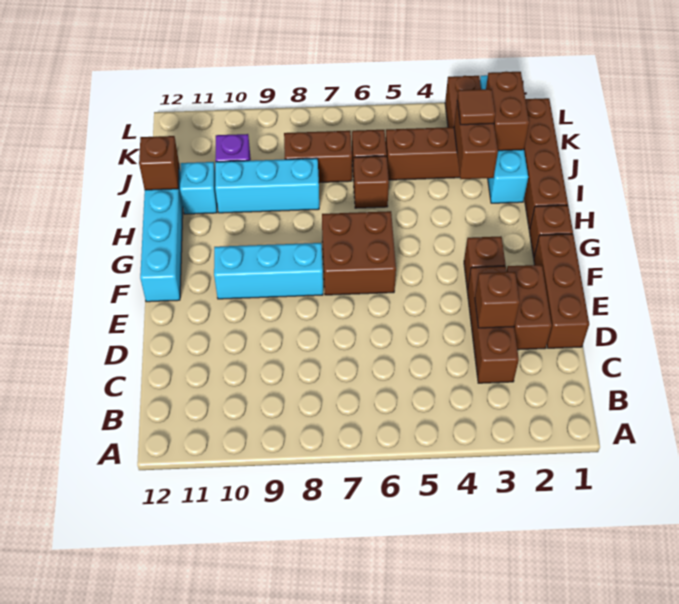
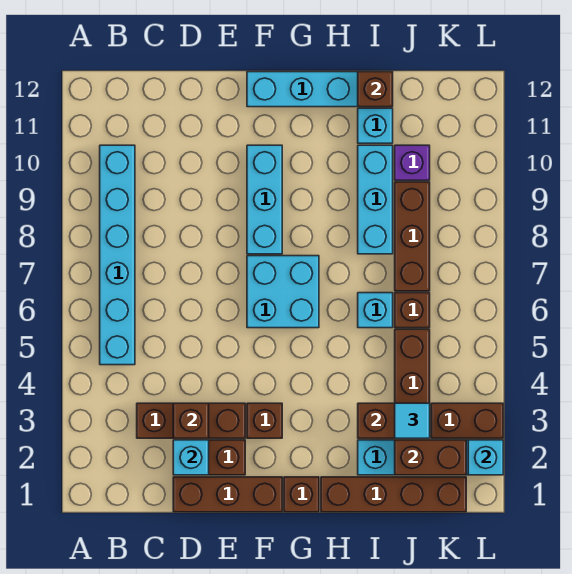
none -> cyan 1x6 brick [100,145,135,365]
none -> cyan 1x1 brick [173,440,209,475]
brown 2x2 brick [322,211,396,295] -> cyan 2x2 brick [247,256,319,328]
brown 1x1 brick [354,156,389,208] -> cyan 1x1 brick [358,293,393,328]
brown 1x1 tile [457,89,495,125] -> cyan 1x1 tile [395,403,430,438]
brown 1x2 brick [284,131,352,183] -> brown 1x3 brick [395,182,430,291]
none -> cyan 1x1 brick [468,440,503,475]

